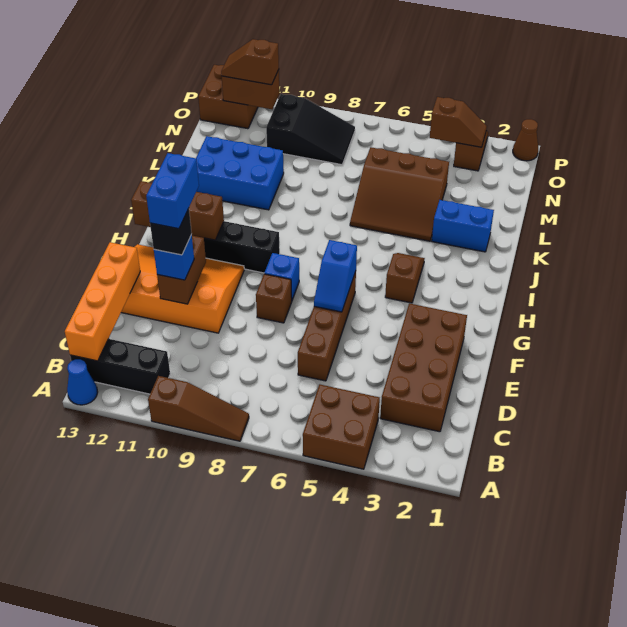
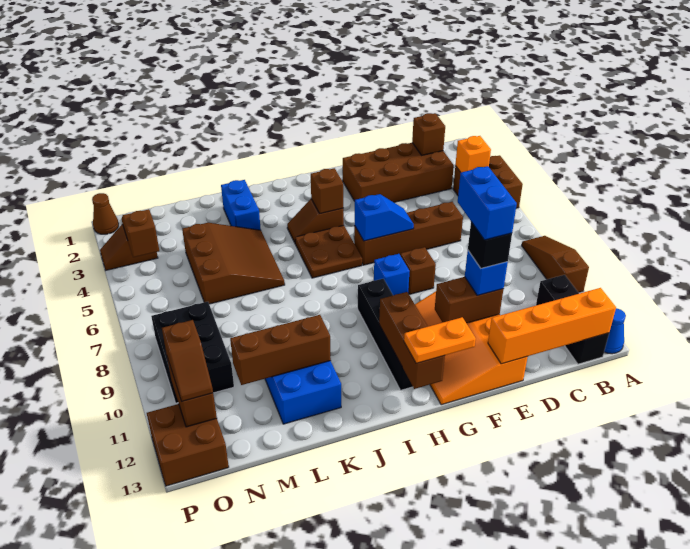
none -> orange 1x1 brick [455,136,491,172]
none -> brown 1x1 brick [412,113,445,155]
blue 1x2 brick [146,153,199,229] -> blue 1x2 brick turned to [458,166,517,240]
none -> orange 1x2 plate [404,317,476,363]
none -> brown 1x1 brick [311,168,343,214]
none -> brown 2x2 plate [295,225,362,278]
none -> brown 1x3 brick [230,315,331,385]
black 2x3 slope [266,94,355,165] -> black 2x3 brick [151,302,234,403]

